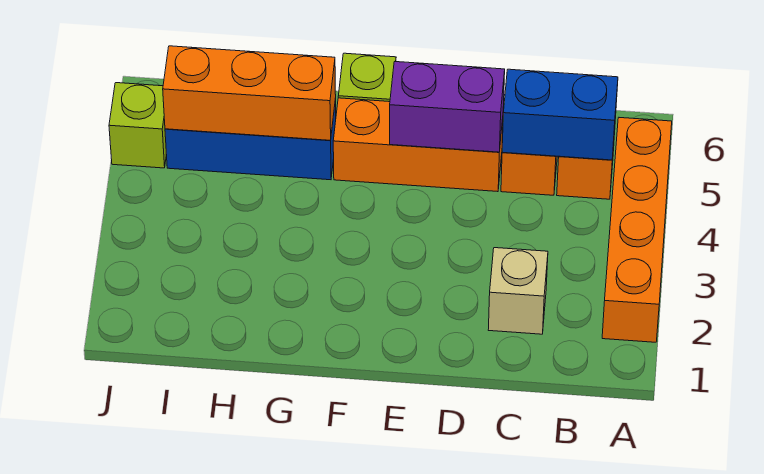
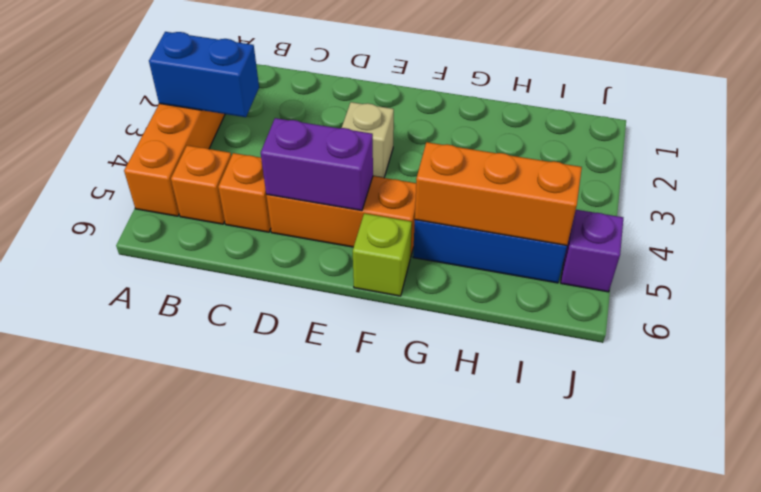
blue 1x2 brick [502,69,618,160] -> blue 1x2 brick moved to [149,32,259,117]
tan 1x1 brick [488,248,548,334] -> tan 1x1 brick moved to [342,102,394,178]
lime 1x1 brick [109,83,166,168] -> purple 1x1 brick [561,210,623,292]

